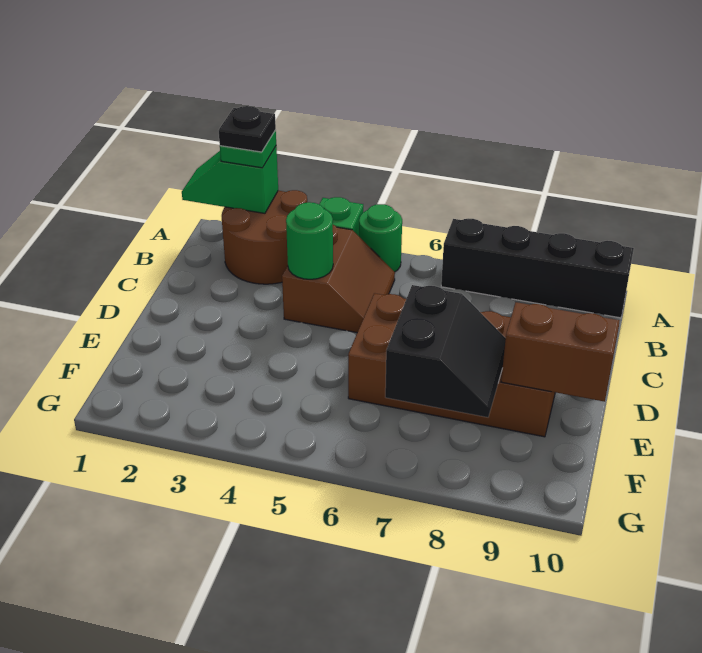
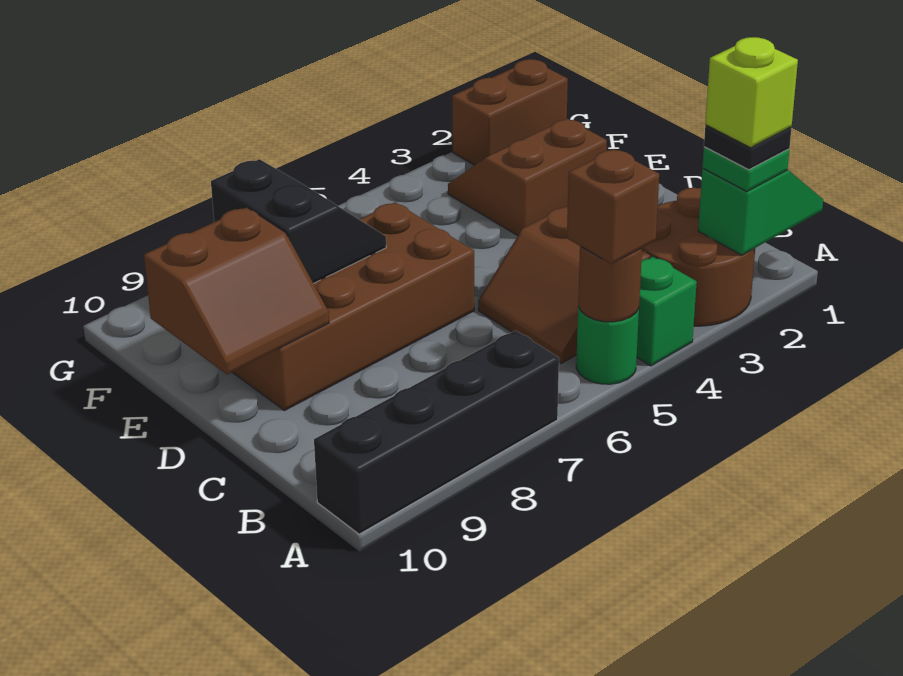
none -> lime 1x1 brick [705,37,798,148]
none -> brown 1x1 round brick [578,246,642,322]
none -> brown 1x1 brick [567,149,659,264]
green 1x1 round brick [286,202,333,279] -> none
none -> brown 2x2 slope [448,119,607,236]
black 2x2 slope [385,285,506,417] -> black 2x2 slope turned to [211,159,386,284]
none -> brown 1x2 brick [452,59,568,165]

